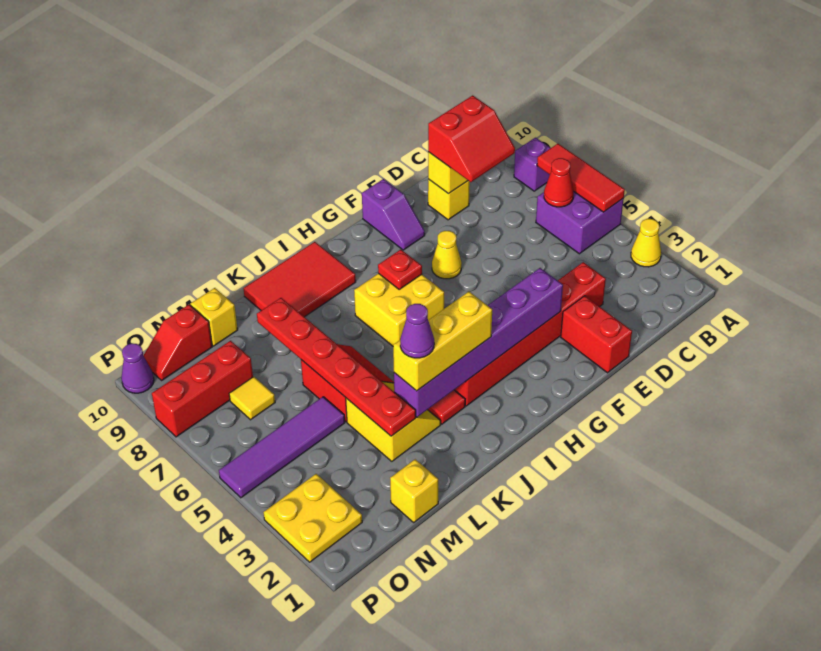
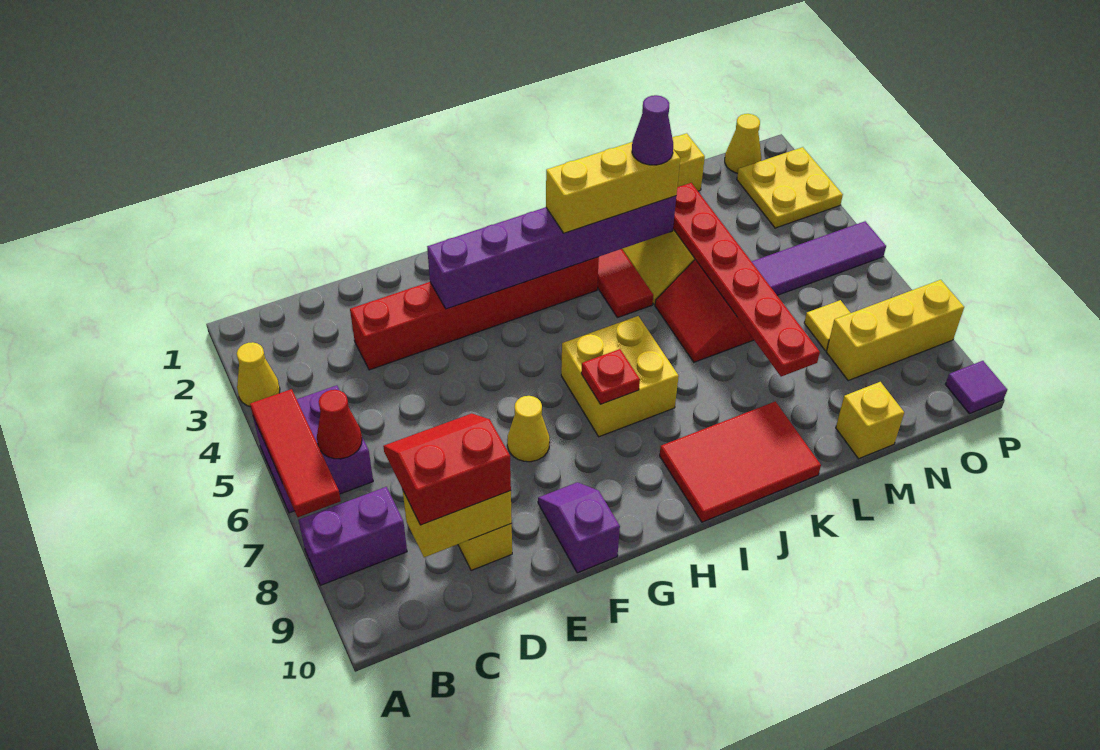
purple 1x1 brick [514,138,550,191] -> purple 1x2 brick [299,487,407,585]
red 1x2 brick [561,296,632,373] -> none
red 1x3 brick [152,341,253,437] -> yellow 1x3 brick [827,280,964,380]
red 1x2 slope [143,305,212,380] -> none
none -> yellow 1x1 cone [725,114,761,173]
purple 1x1 cone [121,343,154,393] -> purple 1x1 tile [945,361,1007,414]

